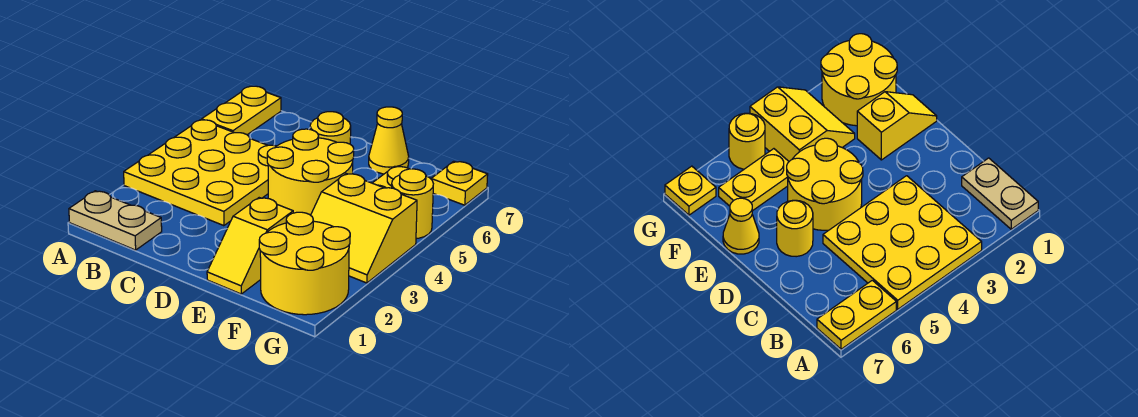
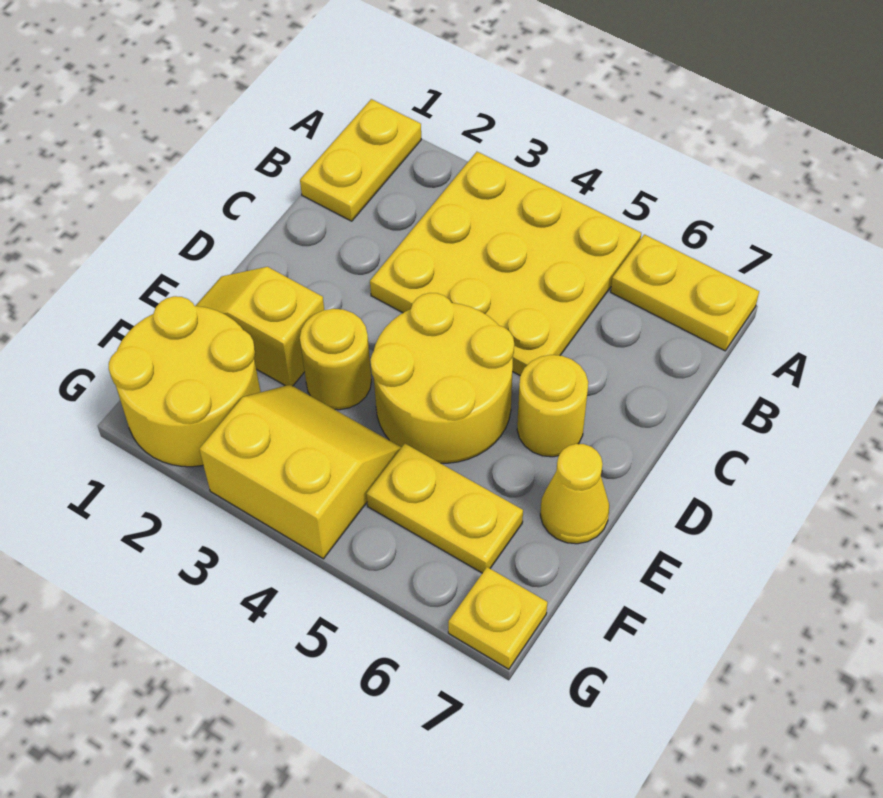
tan 1x2 plate [69,191,162,250] -> yellow 1x2 plate [300,99,421,221]
yellow 2x2 slope [311,174,417,283] -> yellow 2x2 slope turned to [199,385,402,559]
yellow 1x1 round brick [392,169,433,239] -> yellow 1x1 round brick moved to [300,309,371,410]

